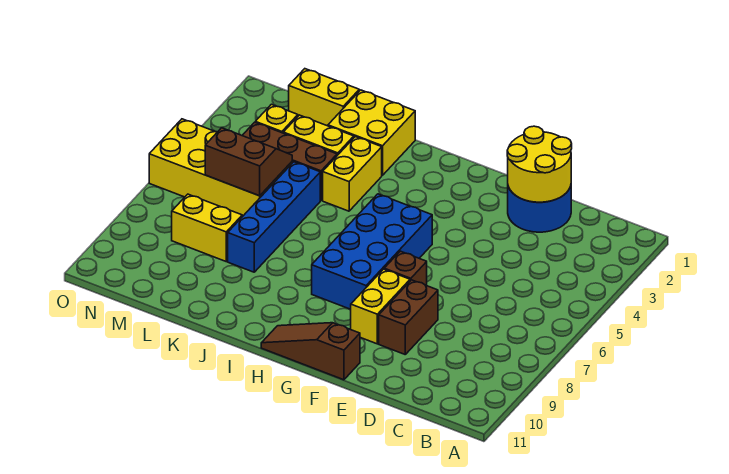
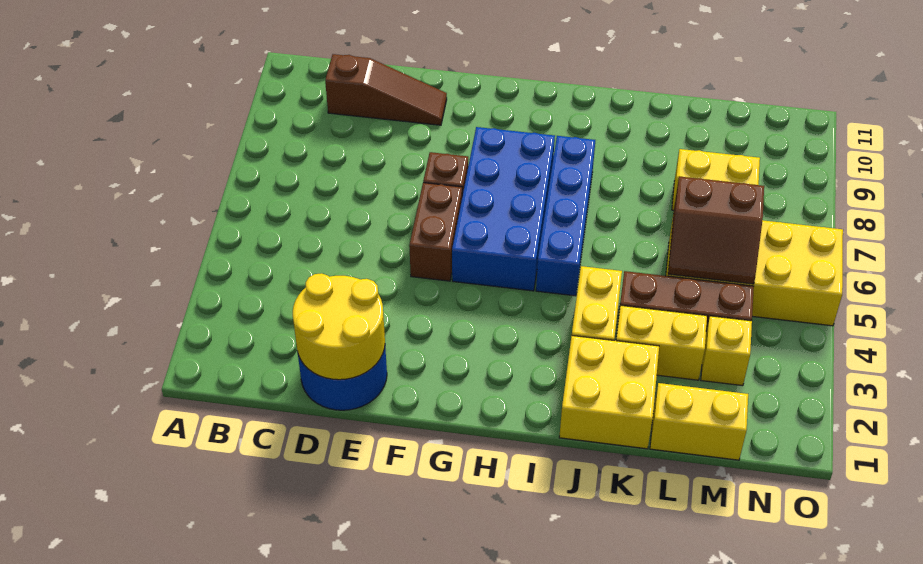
brown 1x2 brick [379,280,438,354] -> brown 1x2 brick moved to [409,183,462,281]
yellow 1x2 brick [351,269,410,344] -> none
brown 1x3 slope [261,323,360,380] -> brown 1x3 slope moved to [325,54,447,125]
blue 1x4 brick [228,162,320,272] -> blue 1x4 brick moved to [536,136,595,296]

